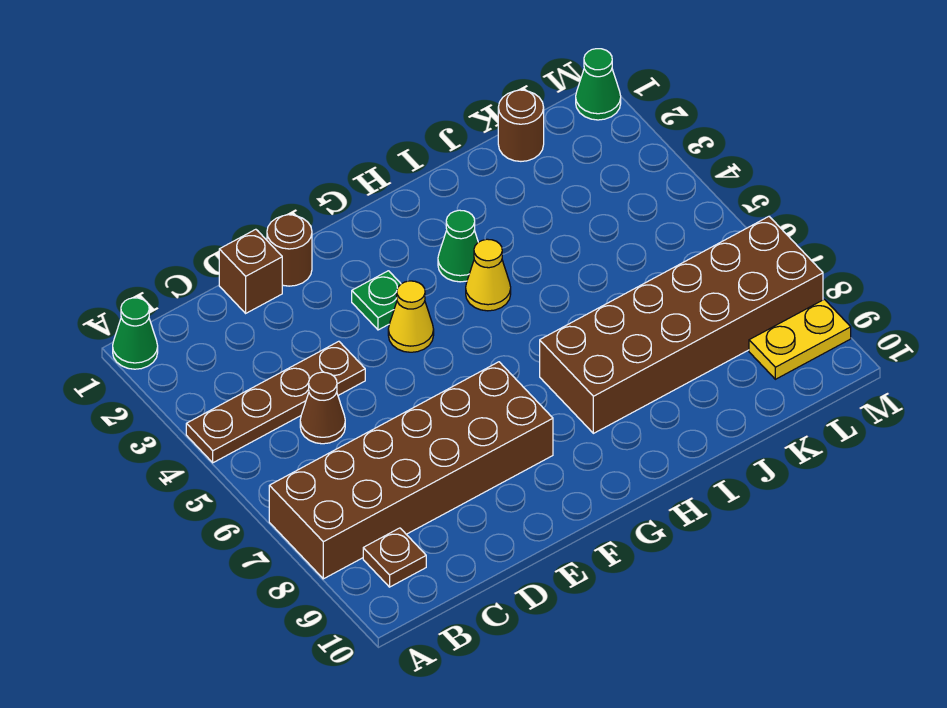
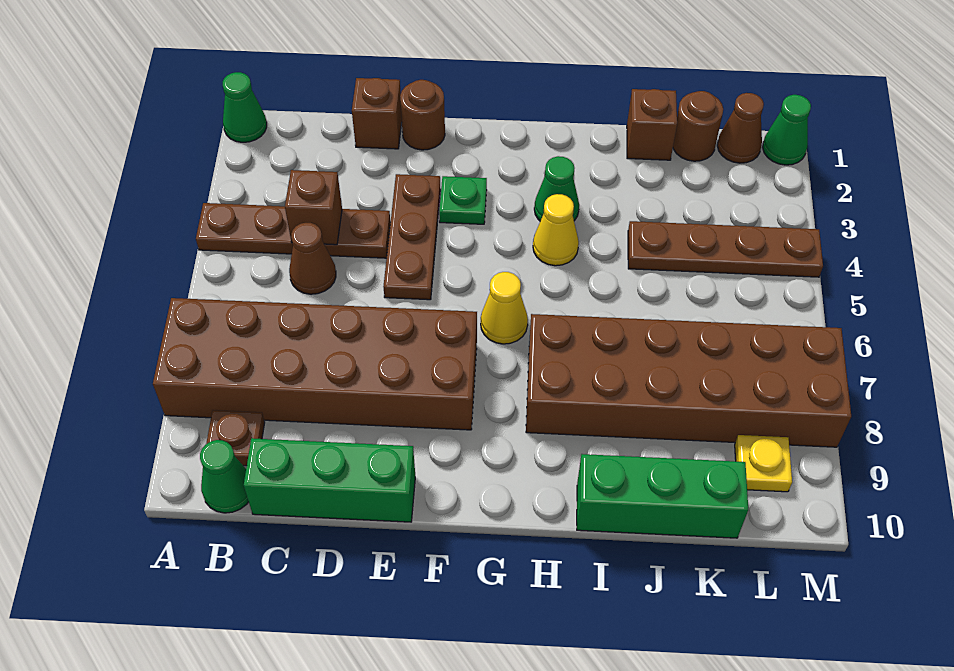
none -> green 1x1 cone [200,440,249,513]
none -> brown 1x1 brick [285,170,342,245]
none -> green 1x3 brick [244,438,415,522]
none -> brown 1x3 plate [383,174,440,300]
yellow 1x1 cone [388,281,434,352] -> yellow 1x1 cone moved to [481,272,528,344]
none -> green 1x3 brick [577,454,748,538]
none -> brown 1x1 brick [627,89,677,160]
none -> brown 1x4 plate [628,221,823,277]
none -> brown 1x1 cone [717,93,764,163]
yellow 1x2 plate [749,299,851,379] -> yellow 1x1 plate [735,435,792,492]

